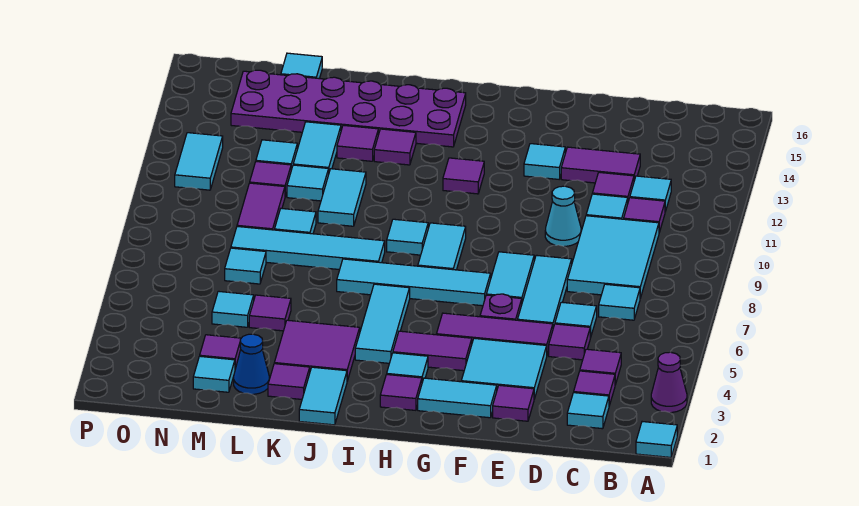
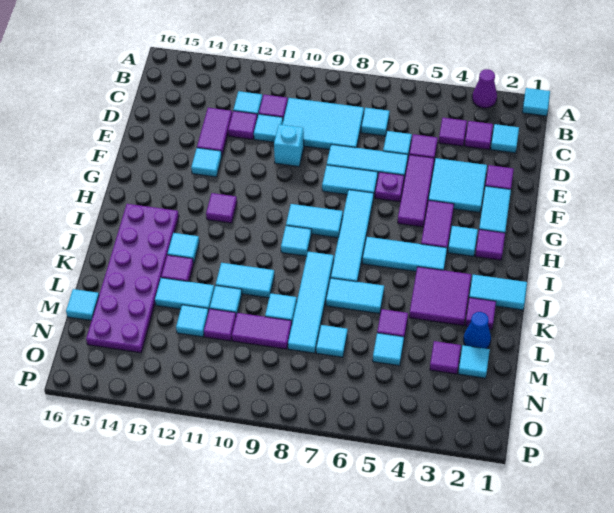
cyan 1x1 cone [545,186,581,246] -> cyan 1x1 brick [274,124,304,167]
purple 1x1 tile [374,129,416,165] -> cyan 1x1 tile [167,233,199,263]
cyan 1x2 tile [175,133,223,190] -> cyan 1x2 tile moved to [326,278,384,314]

